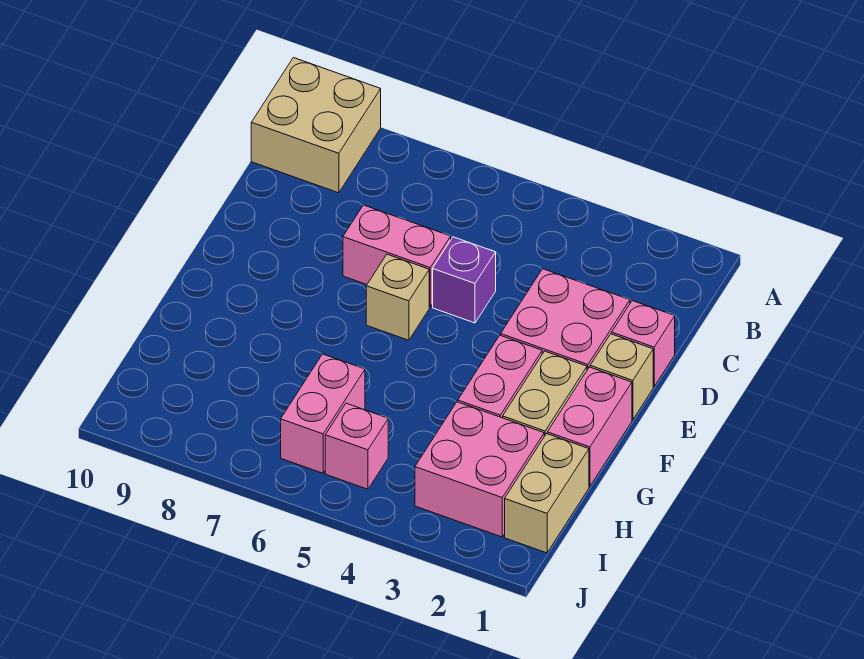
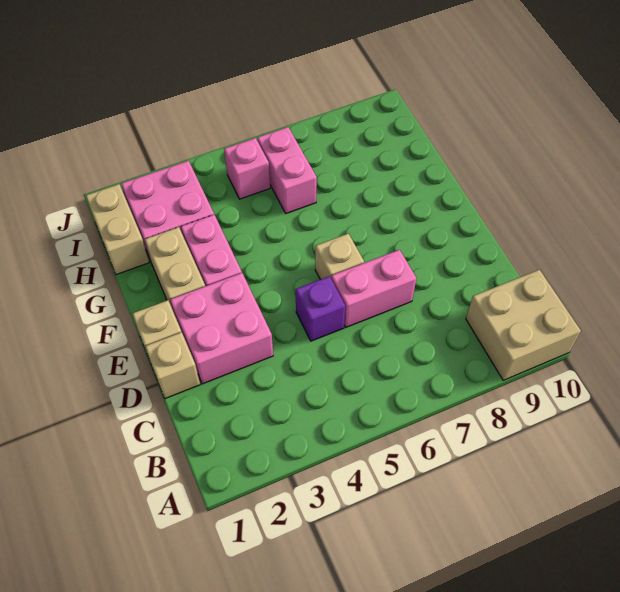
pink 1x1 brick [612,301,675,386] -> tan 1x1 brick [145,332,200,398]
pink 1x2 brick [547,367,632,486] -> none

